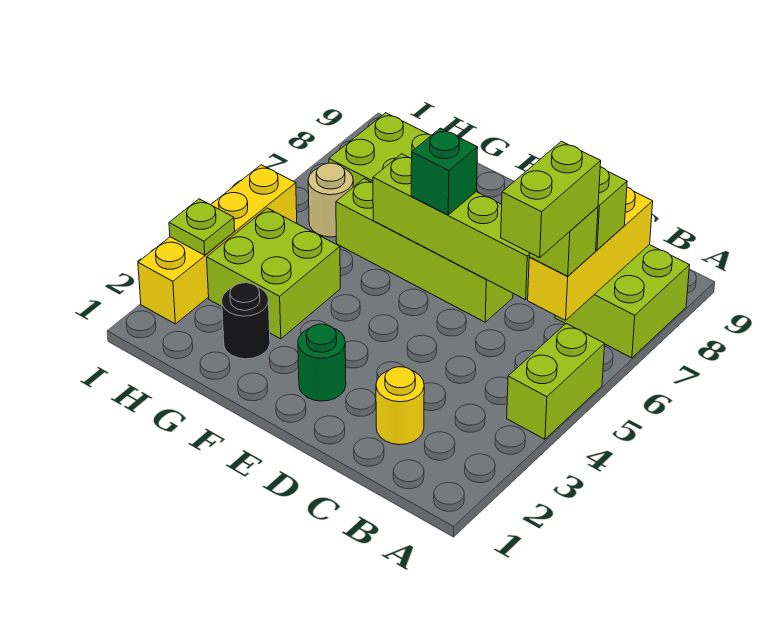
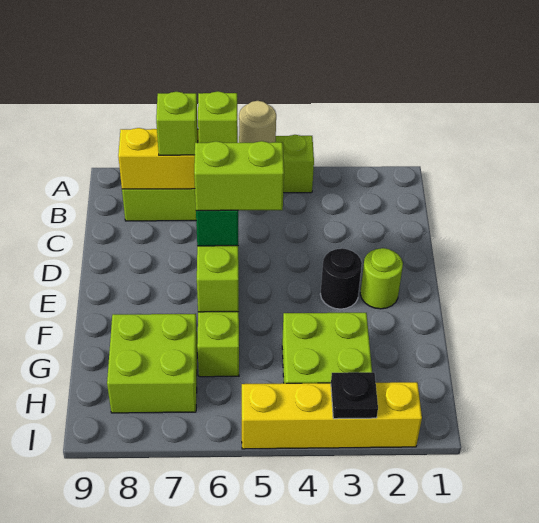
lime 1x2 brick [501,141,601,258] -> lime 1x2 brick moved to [194,141,284,211]
yellow 1x1 round brick [376,367,424,445] -> none
green 1x1 round brick [298,324,346,401] -> lime 1x1 round brick [360,248,403,309]
black 1x1 round brick [222,283,270,359] -> black 1x1 round brick moved to [320,248,362,309]
tan 1x1 round brick [308,163,353,237] -> tan 1x1 round brick moved to [239,101,276,143]
lime 1x1 plate [169,199,235,255] -> black 1x1 plate [331,372,378,419]

